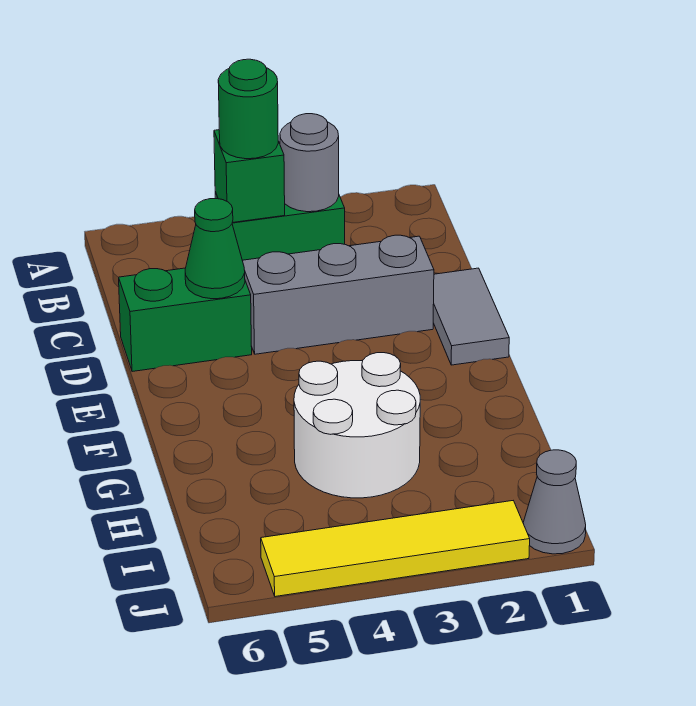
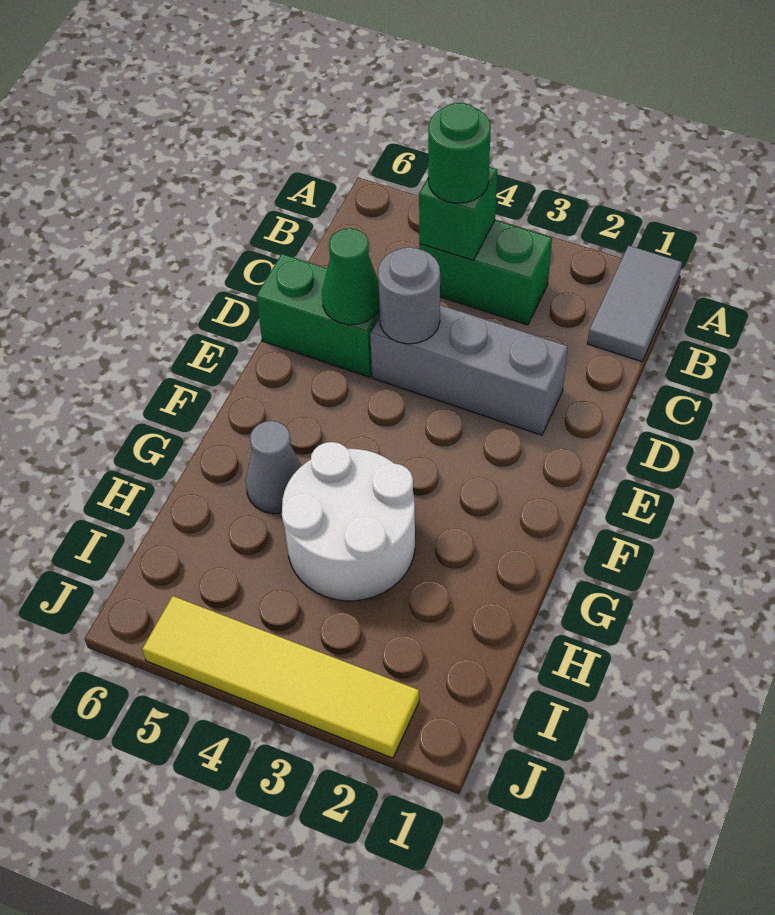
grey 1x1 round brick [280,114,339,212] -> grey 1x1 round brick moved to [378,247,440,344]
grey 1x2 tile [433,268,509,365] -> grey 1x2 tile moved to [588,245,682,362]
grey 1x1 cone [523,450,586,554] -> grey 1x1 cone moved to [246,421,302,514]

